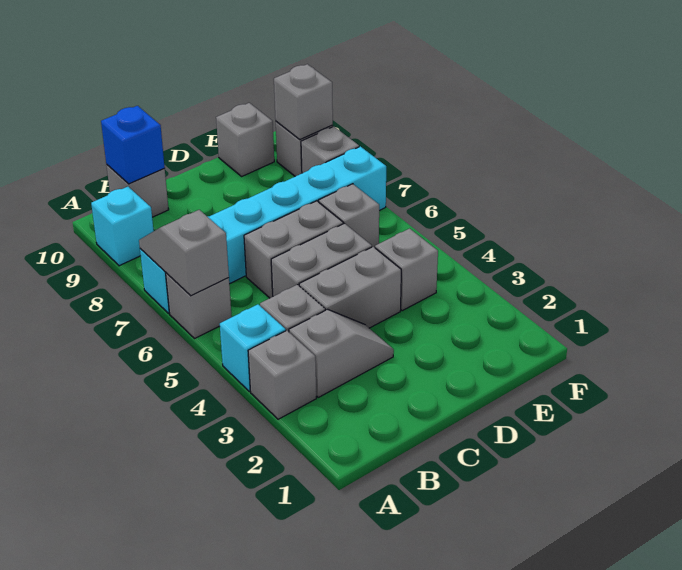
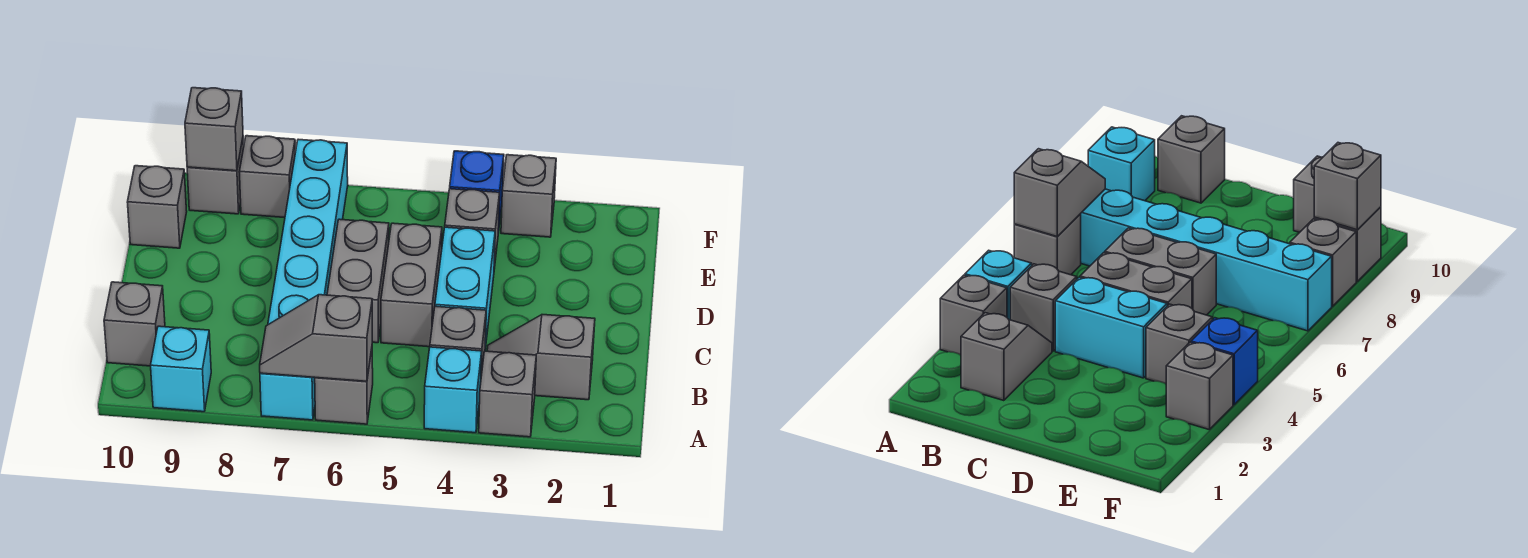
grey 1x2 slope [289,309,394,397] -> grey 1x2 slope turned to [487,315,595,400]
blue 1x1 brick [101,106,165,184] -> blue 1x1 brick moved to [450,151,504,233]
grey 1x2 brick [299,247,401,328] -> cyan 1x2 brick [435,227,495,349]
grey 1x1 brick [319,184,379,248] -> grey 1x1 brick moved to [501,155,556,237]

